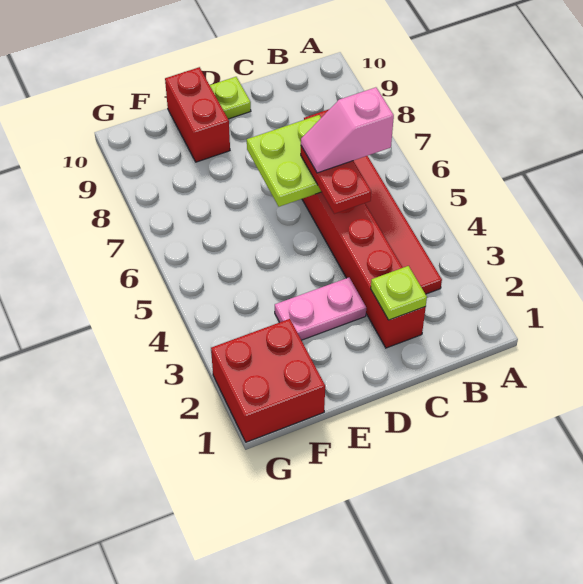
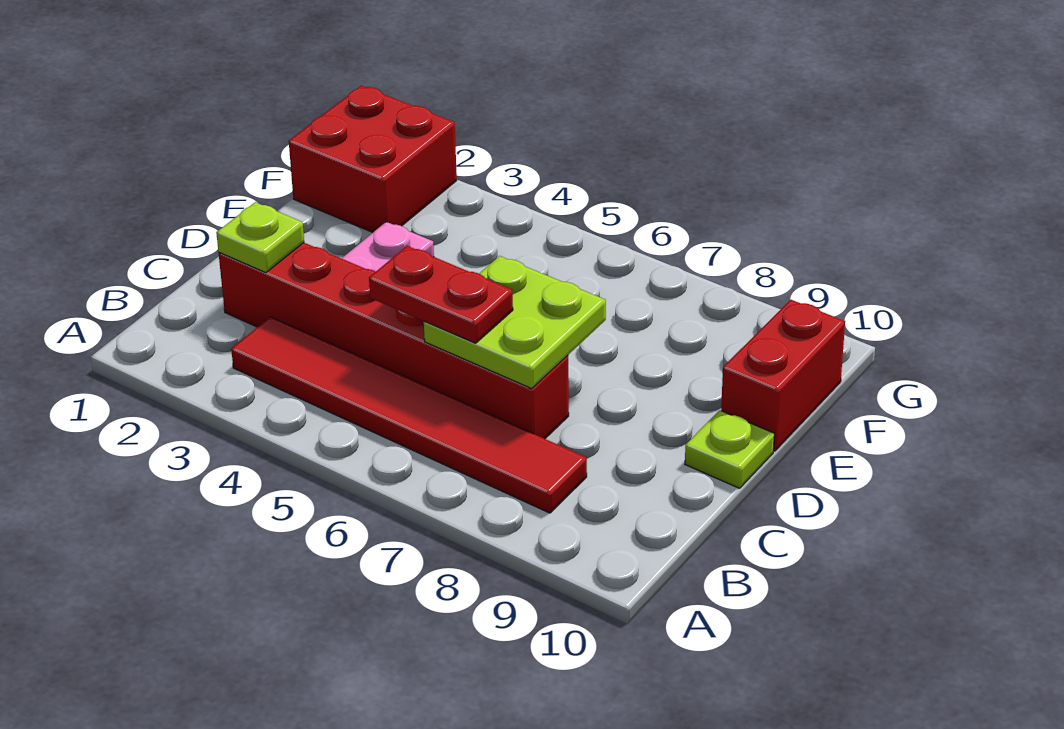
pink 1x2 slope [301,87,394,173] -> none
red 1x2 brick [165,67,230,162] -> red 1x2 brick turned to [721,300,845,451]

